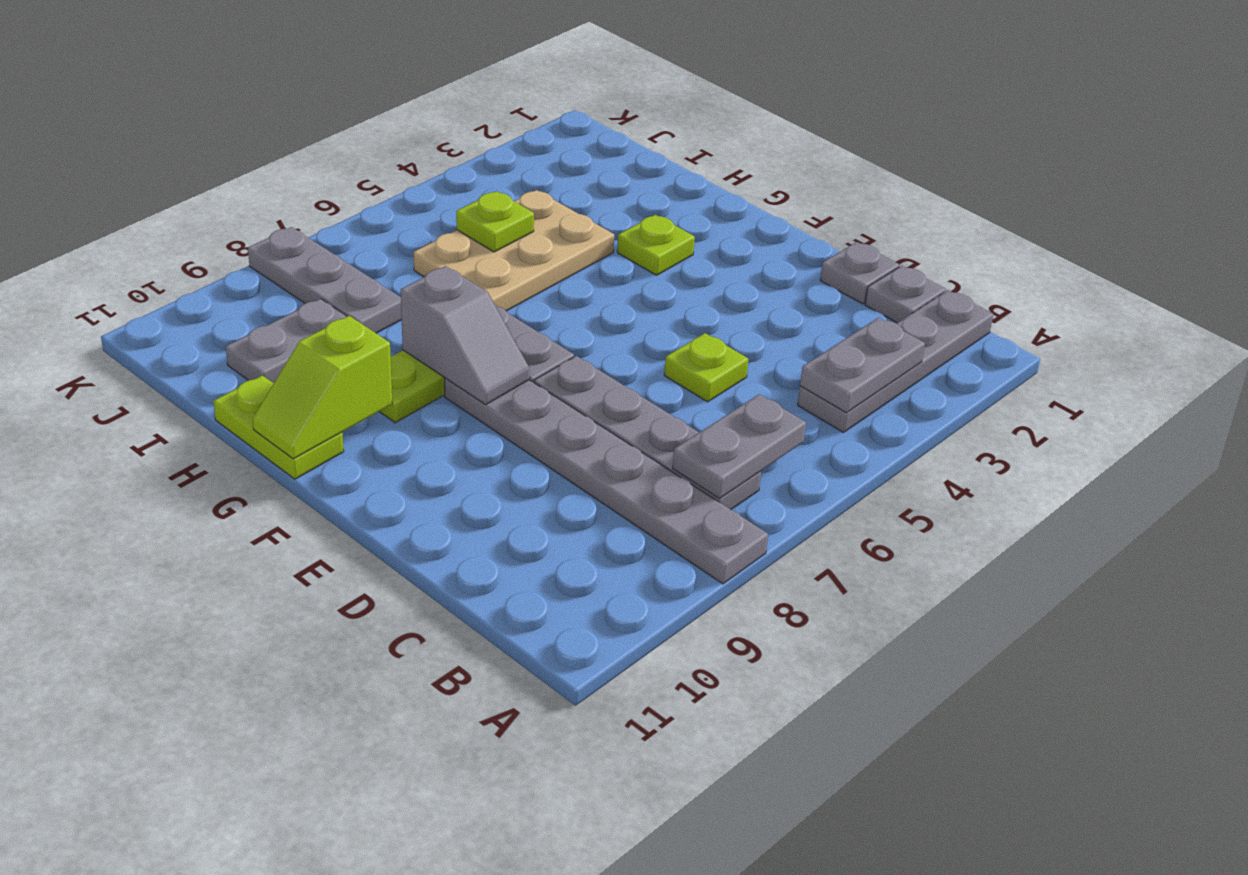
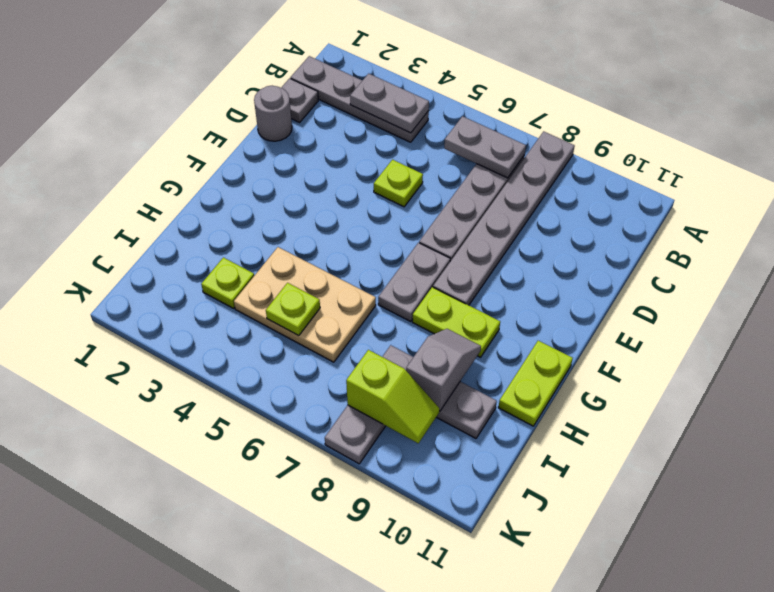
grey 1x1 plate [820,242,899,304] -> grey 1x1 round brick [254,86,292,141]
grey 1x2 slope [401,266,530,405] -> grey 1x2 slope moved to [406,329,481,411]
lime 1x1 plate [617,215,695,275] -> lime 1x1 plate moved to [201,257,254,308]
lime 1x2 slope [253,316,392,459] -> lime 1x2 slope moved to [346,350,439,443]

